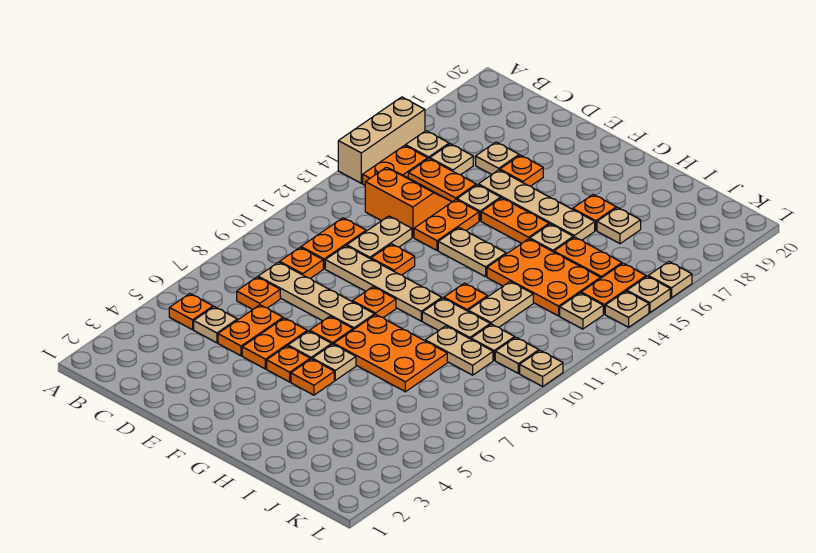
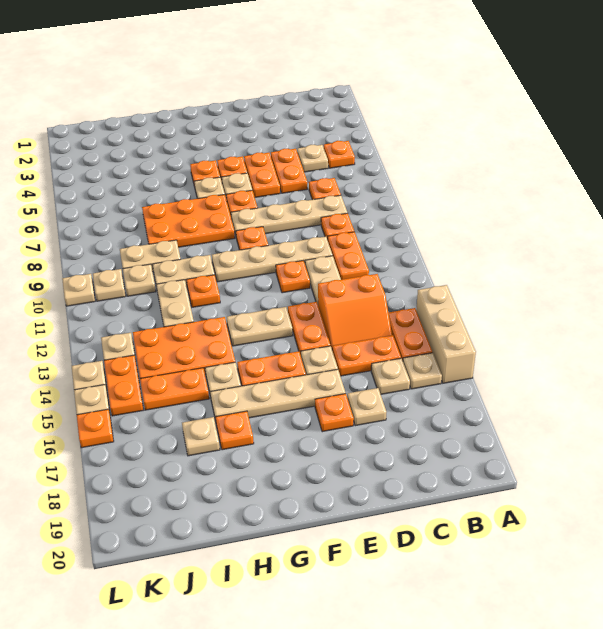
tan 1x1 plate [648,262,692,298] -> orange 1x1 plate [77,409,114,448]

